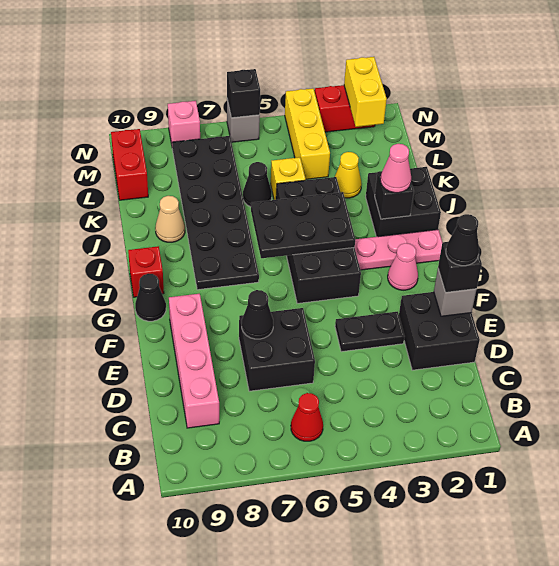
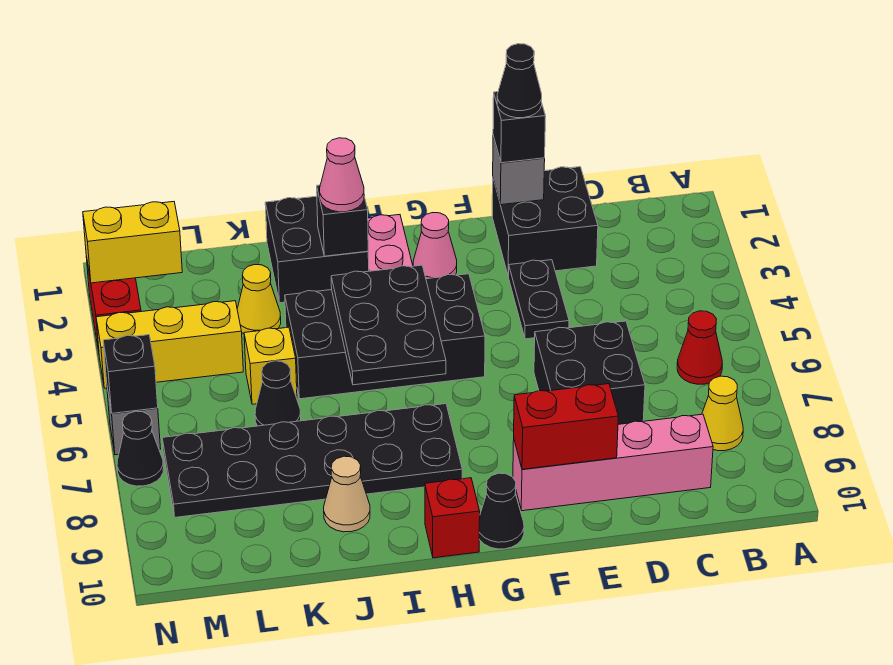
none -> yellow 1x1 cone [702,376,743,451]
black 1x1 cone [242,290,273,339] -> black 1x1 cone moved to [117,411,164,486]
red 1x2 brick [111,129,148,200] -> red 1x2 brick moved to [514,384,618,469]
pink 1x1 brick [168,101,200,144] -> none

